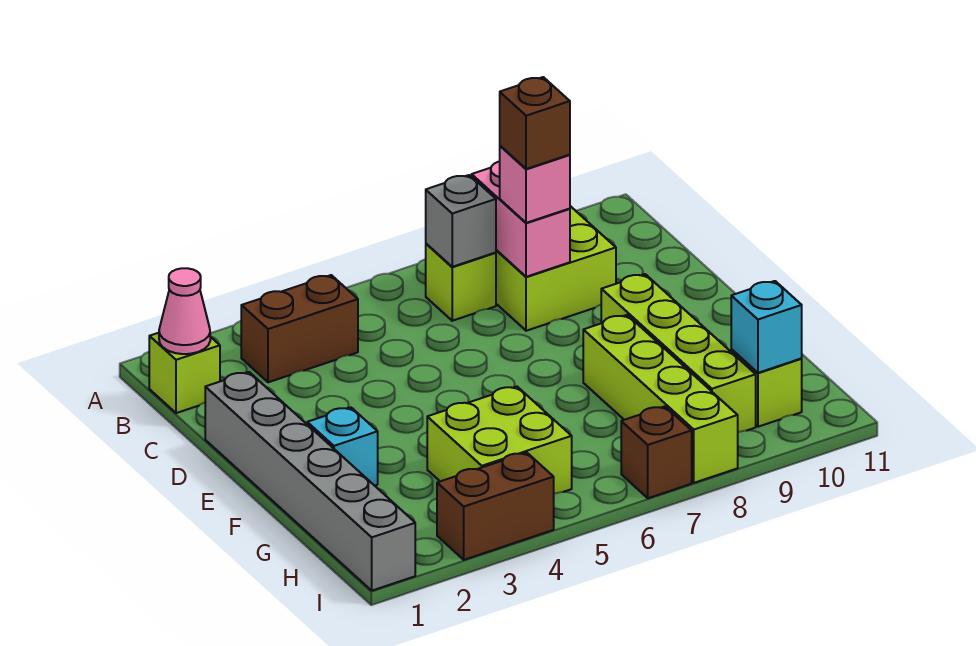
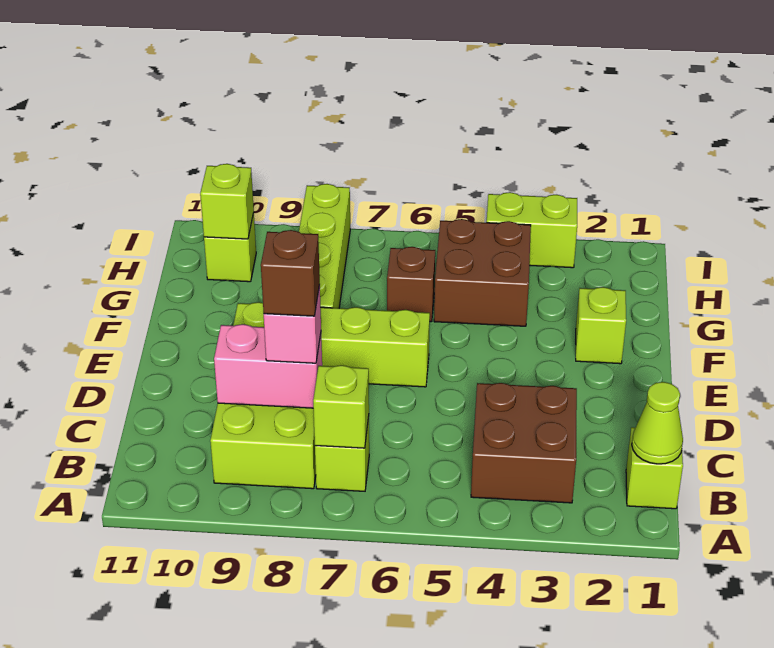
pink 1x1 cone [159,268,210,354] -> lime 1x1 cone [632,382,683,464]
brown 1x2 brick [241,275,358,382] -> brown 2x2 brick [471,383,577,503]
grey 1x1 brick [426,175,496,267] -> lime 1x1 brick [313,365,369,448]
pink 1x2 brick [472,161,570,277] -> pink 1x2 brick turned to [214,324,322,408]
grey 1x6 brick [205,372,415,591] -> none
lime 1x4 brick [601,274,756,432] -> lime 1x4 brick turned to [233,302,430,387]
cyan 1x1 brick [307,407,378,486] -> lime 1x1 brick [576,287,626,364]
lime 2x2 brick [427,387,572,494] -> brown 2x2 brick [434,219,531,326]
cyan 1x1 brick [731,281,802,373] -> lime 1x1 brick [200,164,254,239]
brown 1x2 brick [437,453,554,560] -> lime 1x2 brick [487,192,577,268]
brown 1x1 brick [621,406,692,498] -> brown 1x1 brick moved to [387,247,435,322]

